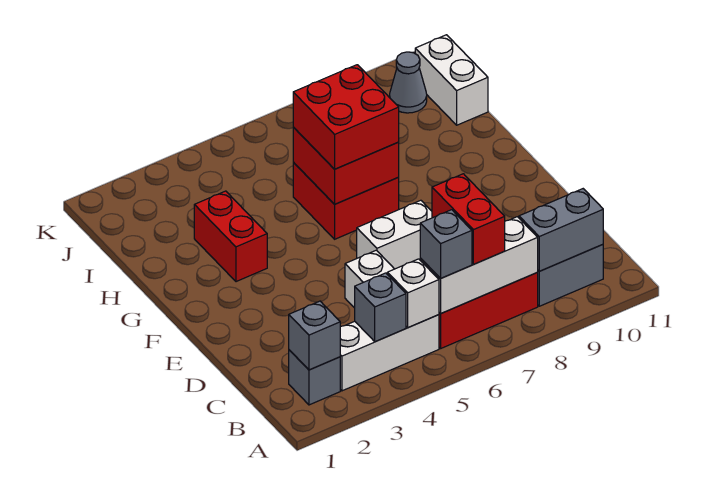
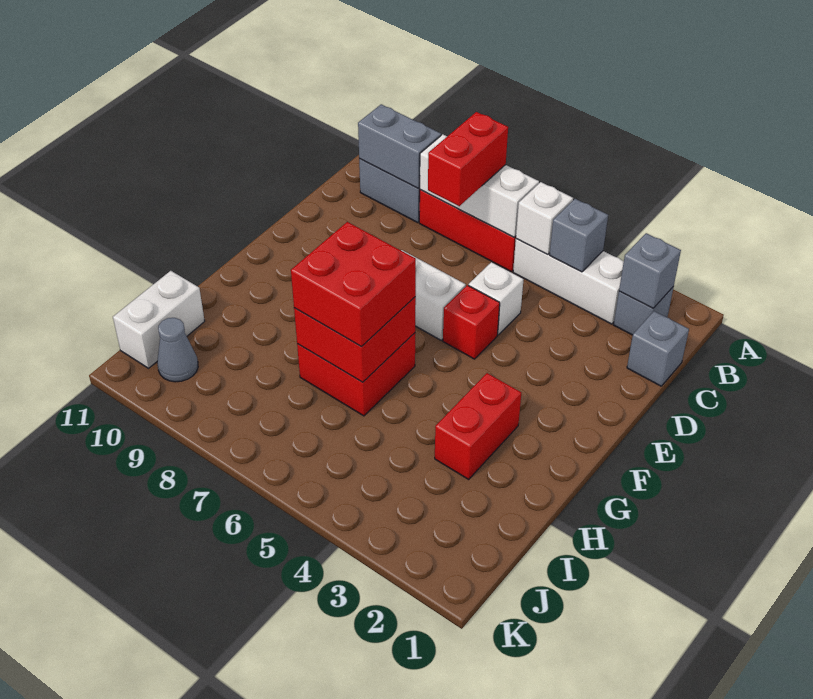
grey 1x1 brick [420,210,472,279] -> grey 1x1 brick moved to [627,311,689,386]
none -> red 1x1 brick [443,285,500,359]

